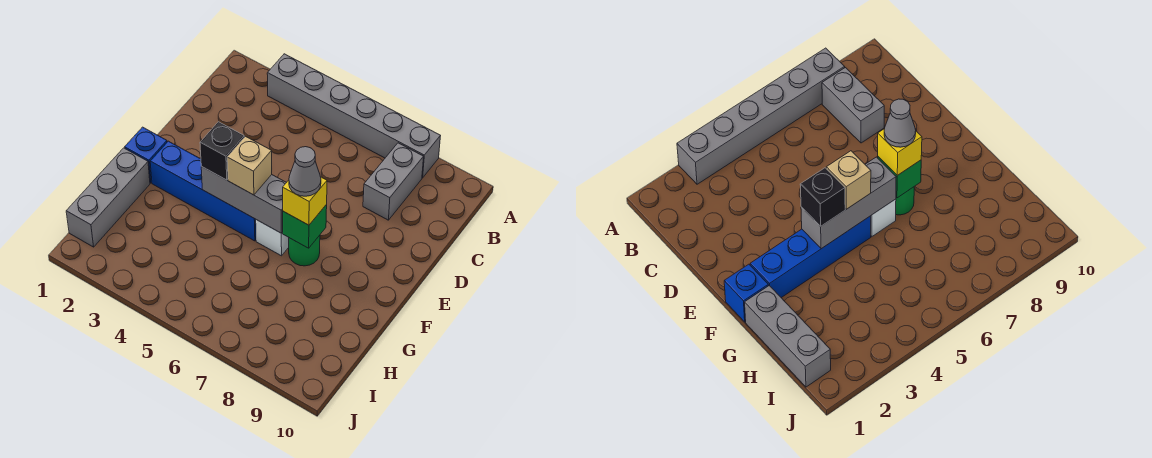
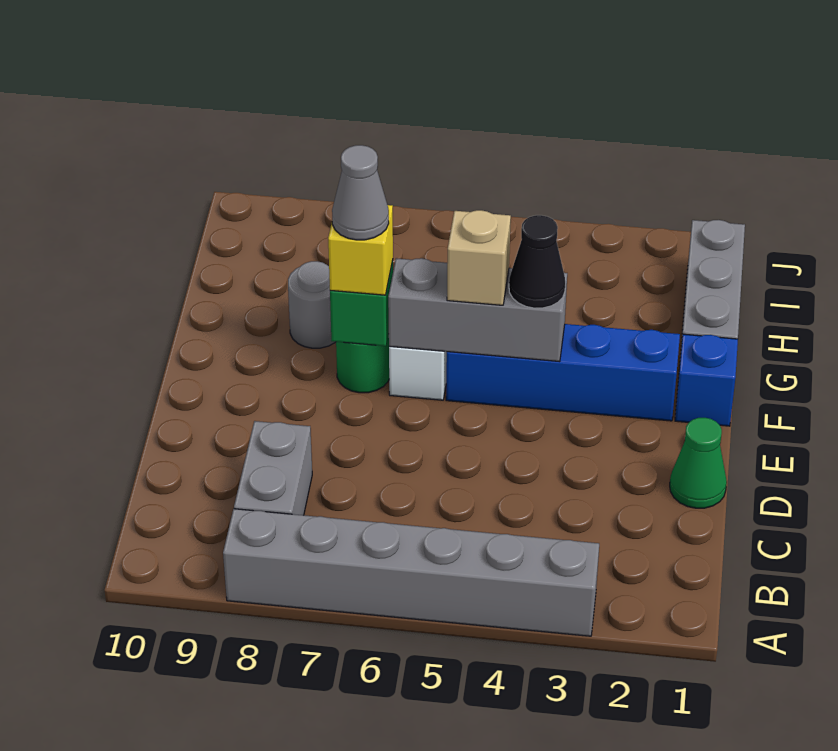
none -> green 1x1 cone [670,418,727,508]
black 1x1 brick [200,122,244,180] -> black 1x1 cone [509,215,565,308]
none -> grey 1x1 round brick [288,261,335,348]

